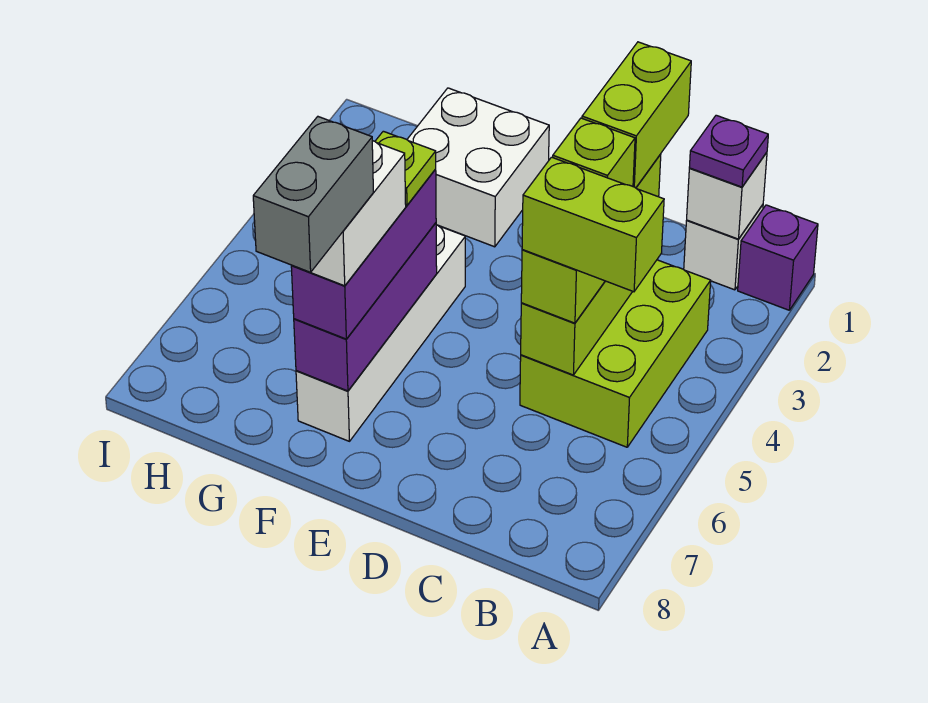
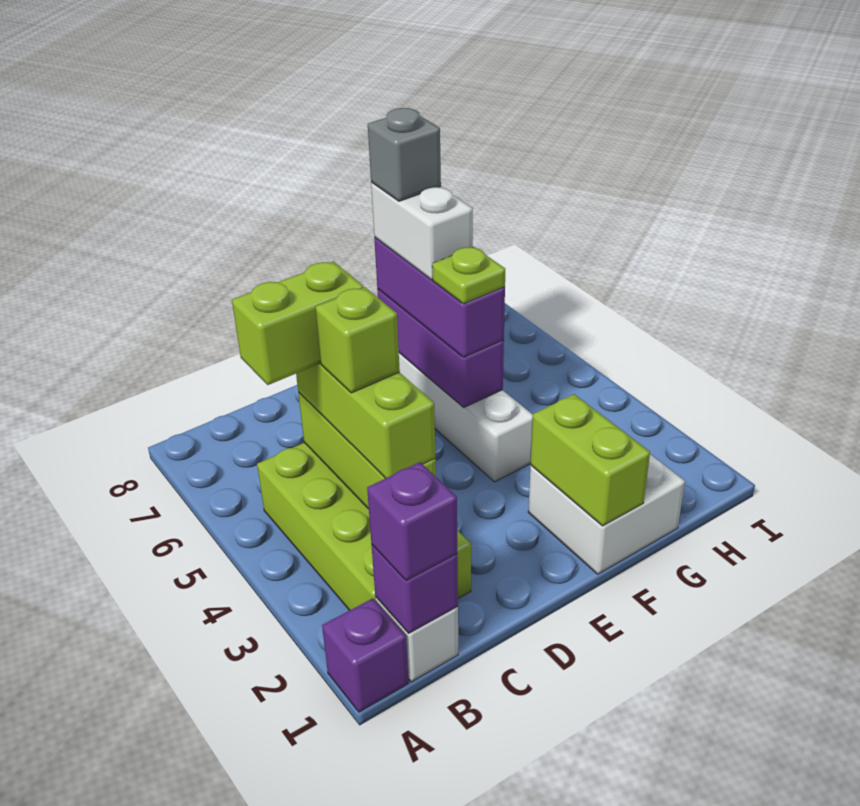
white 1x1 brick [687,152,767,239] -> purple 1x1 brick [372,545,458,633]
purple 1x1 plate [689,115,768,187] -> purple 1x1 brick [367,462,457,581]
lime 2x3 brick [520,260,711,447] -> lime 2x4 brick [257,443,471,610]
lime 1x2 brick [582,42,691,188] -> lime 1x2 brick moved to [531,394,650,526]
grey 1x2 brick [253,117,373,272] -> grey 1x1 brick [368,108,441,201]

